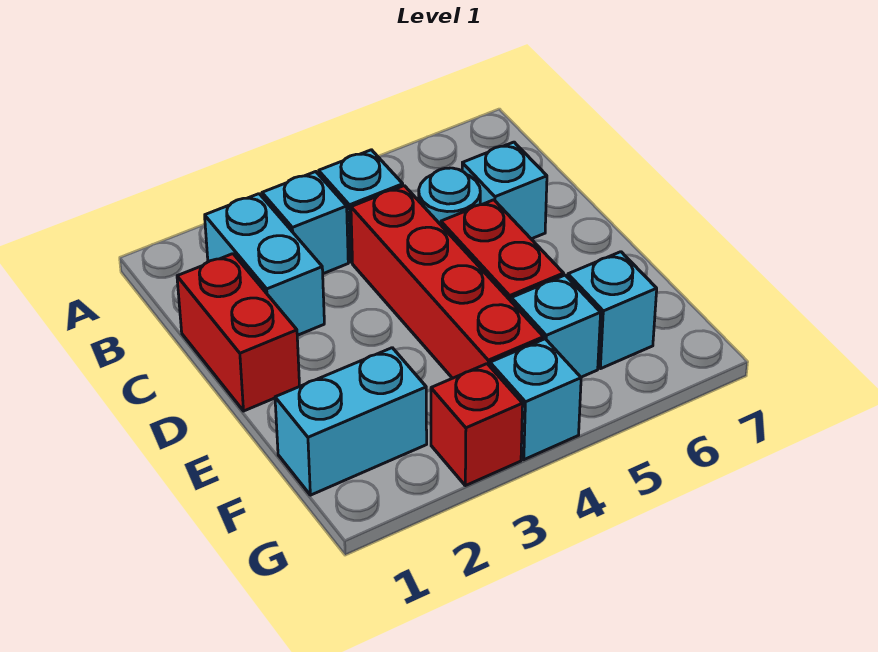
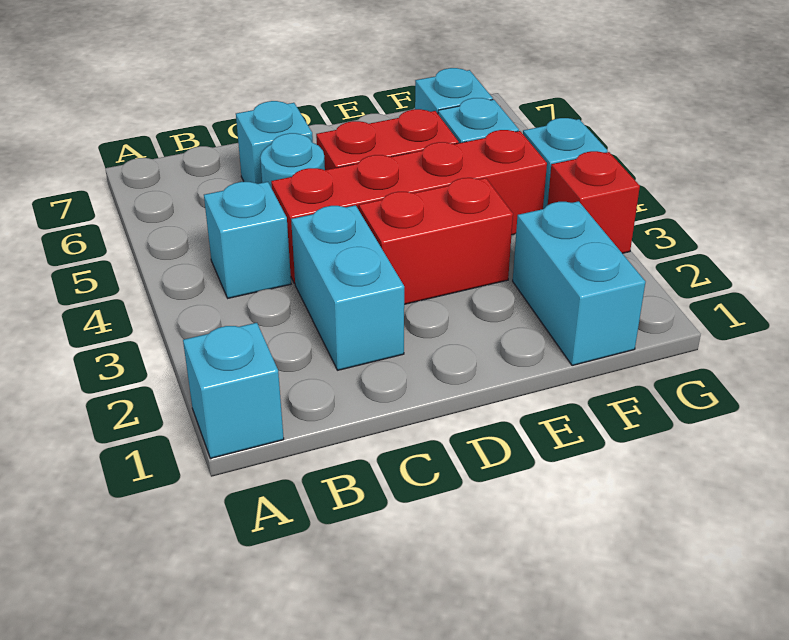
cyan 1x2 brick [205,194,324,335] -> cyan 1x2 brick turned to [291,205,404,370]
cyan 1x1 brick [262,172,348,274] -> cyan 1x1 brick moved to [183,323,284,458]
red 1x2 brick [177,254,300,411] -> red 1x2 brick moved to [359,178,513,304]

